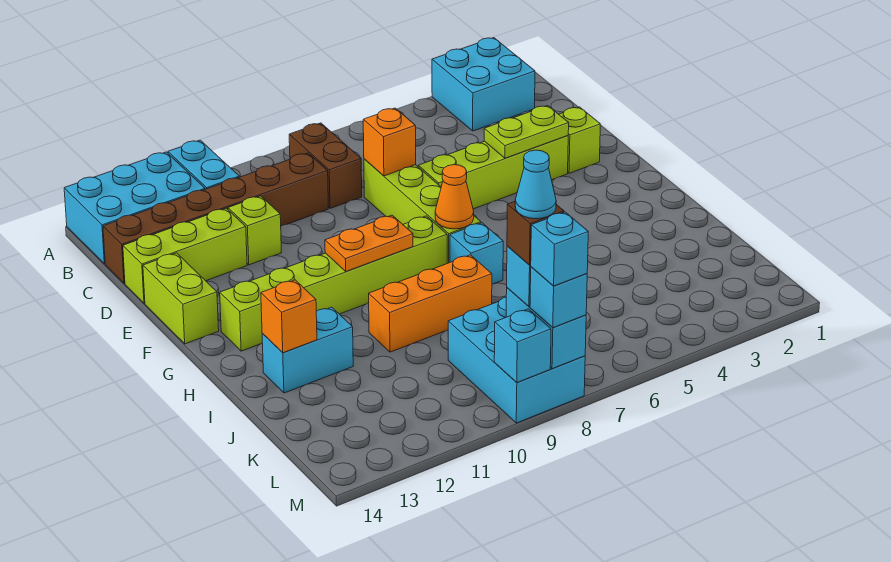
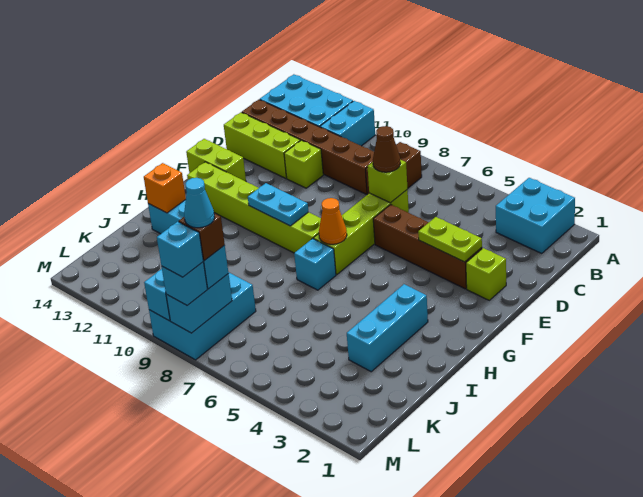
orange 1x1 brick [363,108,416,176] -> lime 1x1 brick [367,160,408,203]
none -> brown 1x1 cone [373,126,400,172]
lime 1x4 brick [418,136,568,209] -> brown 1x4 brick [373,205,482,289]
lime 1x2 brick [143,253,219,344] -> lime 1x2 brick turned to [186,139,246,181]
orange 1x2 plate [325,215,413,271] -> cyan 1x2 plate [248,183,308,226]
none -> cyan 1x3 brick [347,284,428,372]
orange 1x3 brick [369,255,492,352] -> none

